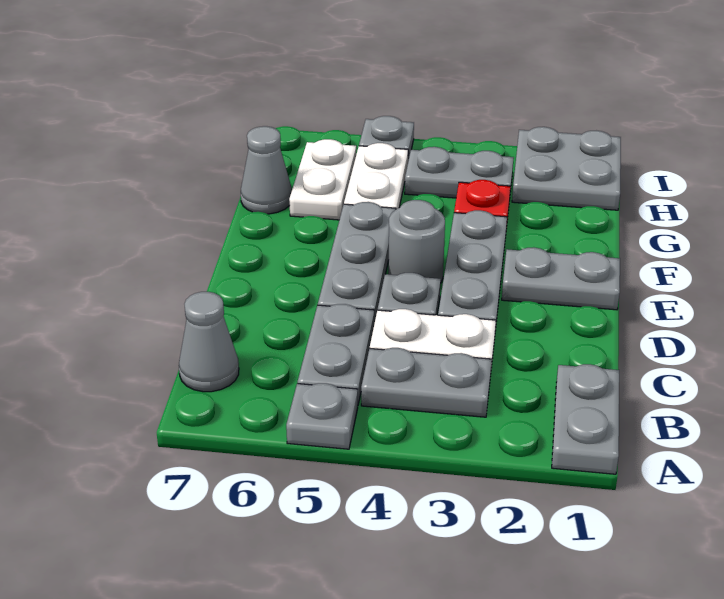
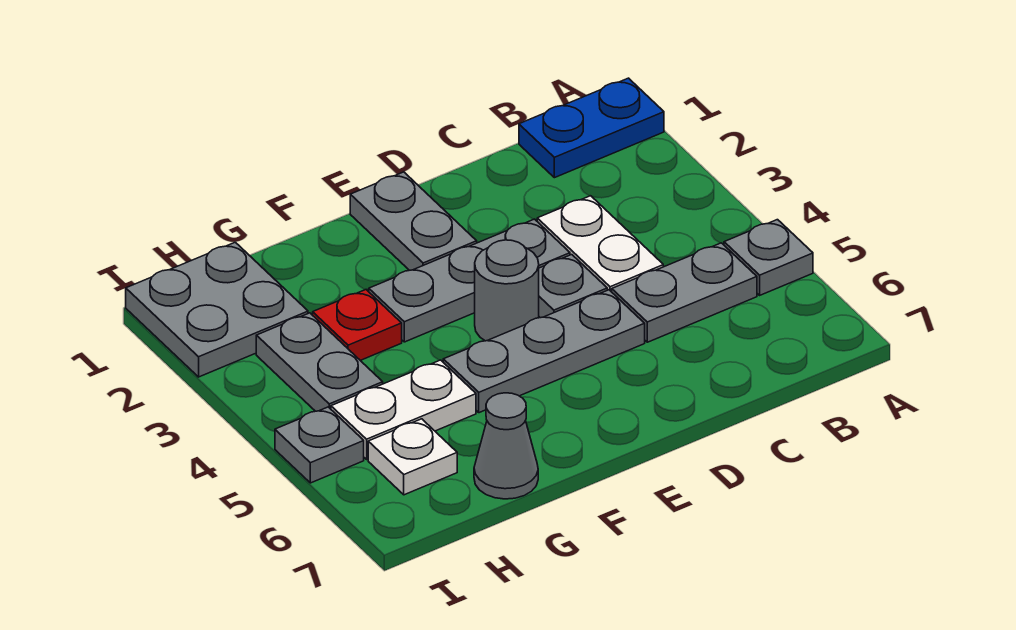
grey 1x2 plate [552,364,619,474] -> blue 1x2 plate [519,78,664,178]
grey 1x2 plate [361,348,492,417] -> none
grey 1x1 cone [179,292,239,392] -> none
white 1x2 plate [289,139,356,220] -> white 1x1 plate [368,419,457,495]

